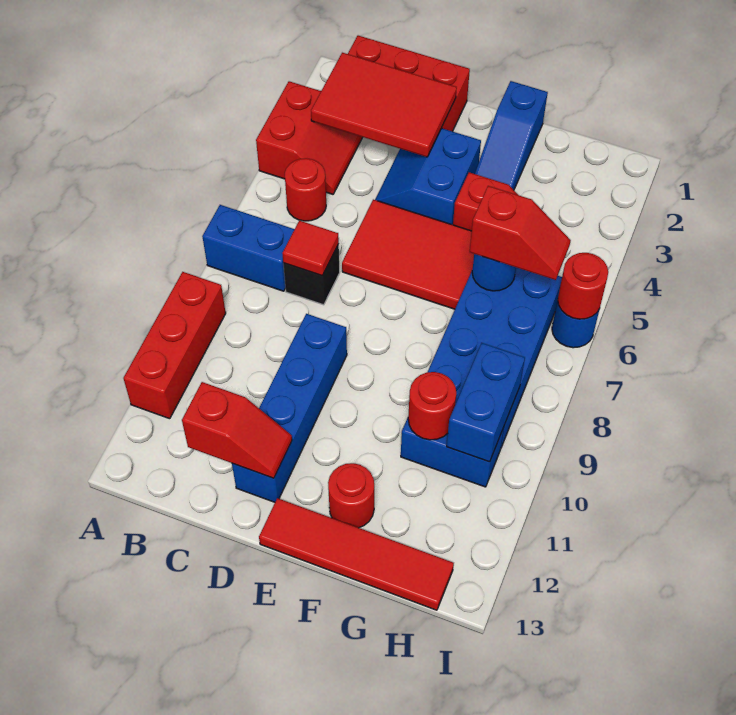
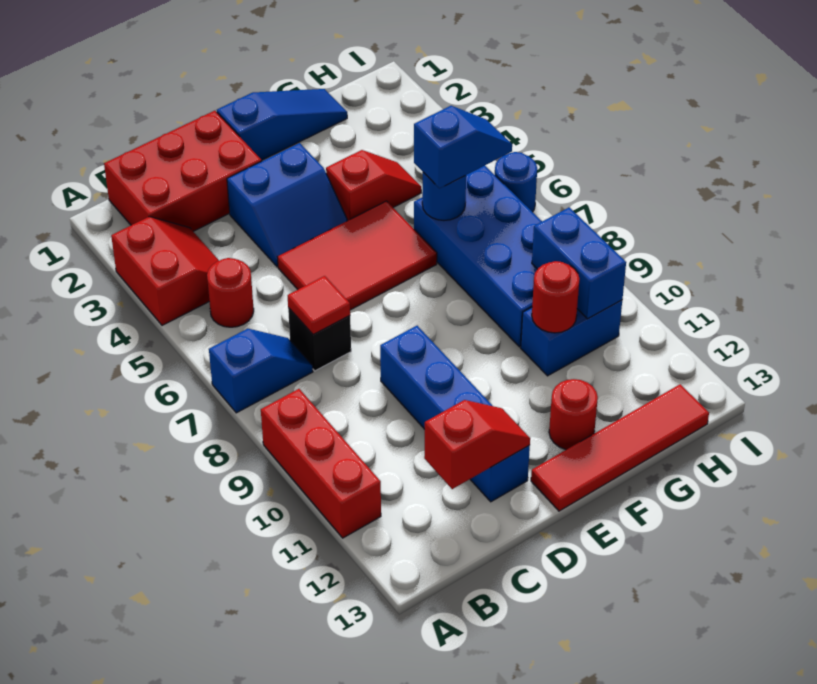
blue 1x2 brick [202,205,295,291] -> blue 1x2 slope [209,329,313,413]
red 2x3 tile [311,53,457,157] -> none
blue 2x2 slope [375,129,481,225] -> blue 2x2 slope turned to [227,143,348,267]
blue 1x3 slope [475,81,548,190] -> blue 1x3 slope turned to [217,89,347,160]
red 1x2 slope [470,186,571,280] -> blue 1x2 slope [414,106,512,188]
red 1x1 round brick [558,253,608,319] -> none

